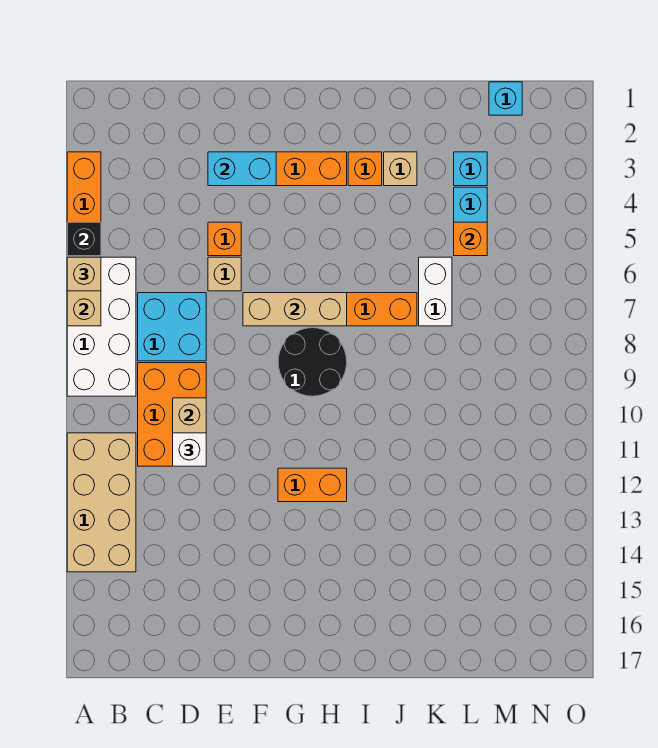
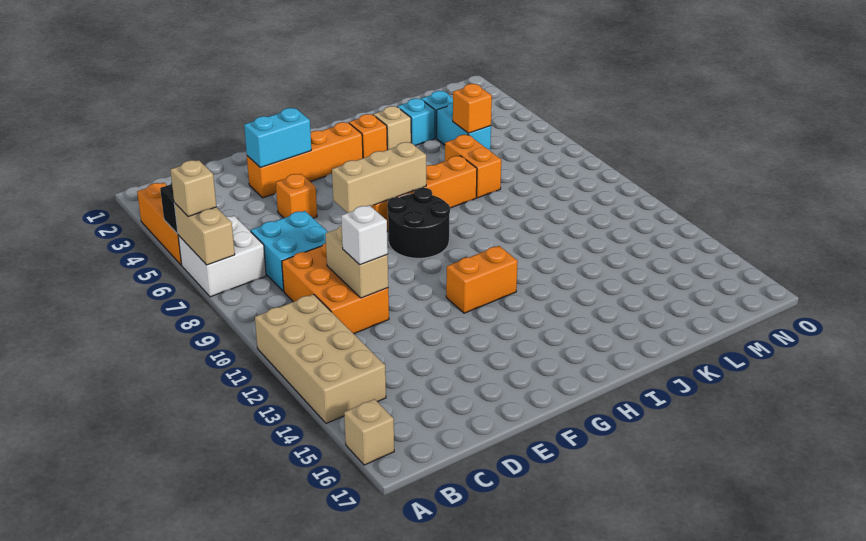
white 2x4 brick [67,257,136,396] -> white 2x2 brick [178,216,266,297]
tan 1x1 brick [208,257,241,291] -> tan 1x1 brick moved to [344,399,394,465]
white 1x2 brick [419,257,452,326] -> orange 1x2 brick [445,135,501,198]
cyan 1x1 brick [489,82,522,115] -> cyan 1x1 brick moved to [397,98,435,146]

